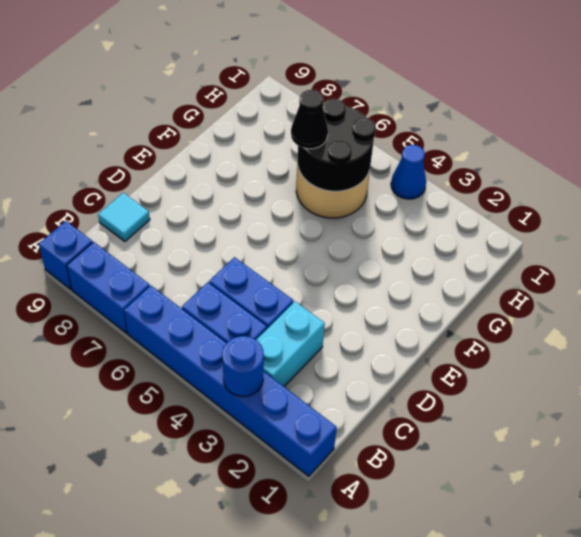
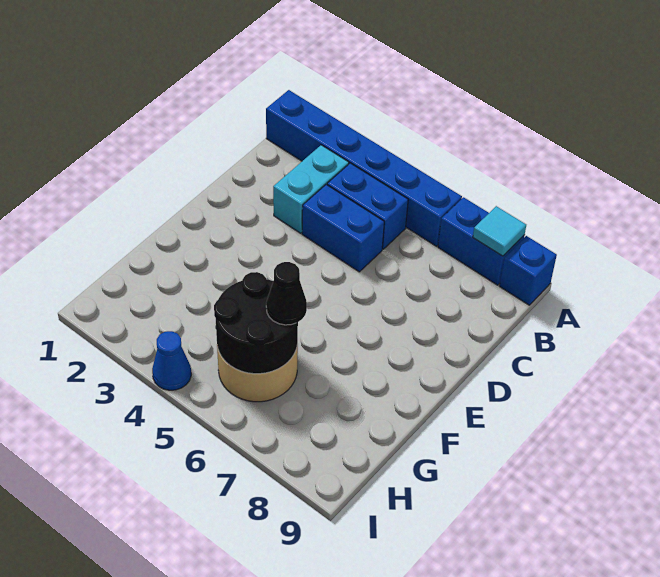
blue 1x1 round brick [222,336,264,396] -> none
cyan 1x1 tile [98,193,150,241] -> cyan 1x1 tile moved to [473,206,526,256]

